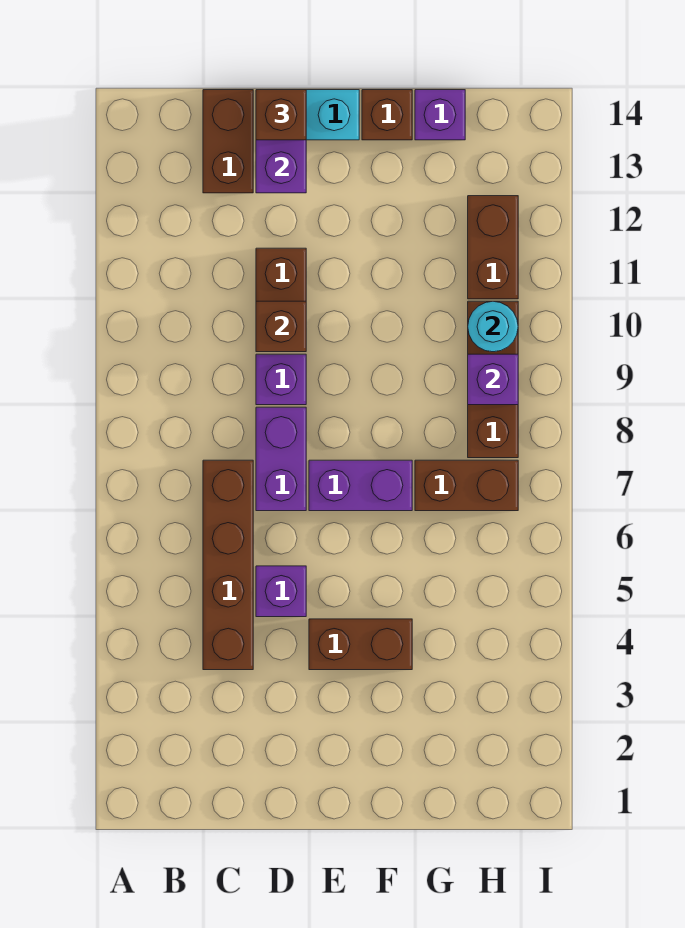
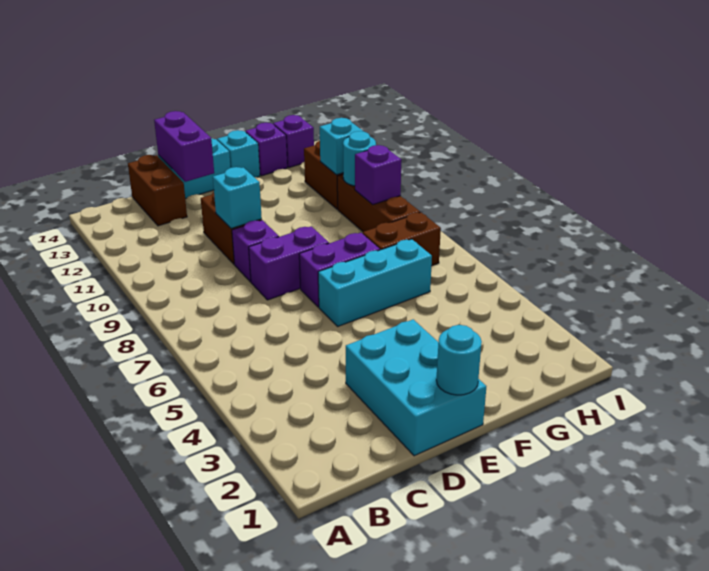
brown 1x4 brick [203,460,253,670] -> none
none -> cyan 2x3 brick [346,319,486,456]
purple 1x1 brick [256,566,306,617] -> purple 1x1 brick moved to [273,115,314,168]
purple 1x2 brick [256,407,306,511] -> purple 1x2 brick turned to [249,226,329,300]
brown 1x1 brick [256,301,306,352] -> cyan 1x1 brick [213,167,262,229]
brown 1x1 brick [256,90,306,140] -> none
none -> cyan 1x1 round brick [436,325,482,395]
brown 1x2 brick [309,619,412,670] -> none
none -> cyan 1x3 brick [318,239,432,327]
brown 1x1 brick [362,90,412,140] -> cyan 1x1 brick [217,130,260,177]
none -> cyan 1x1 brick [320,118,363,175]

